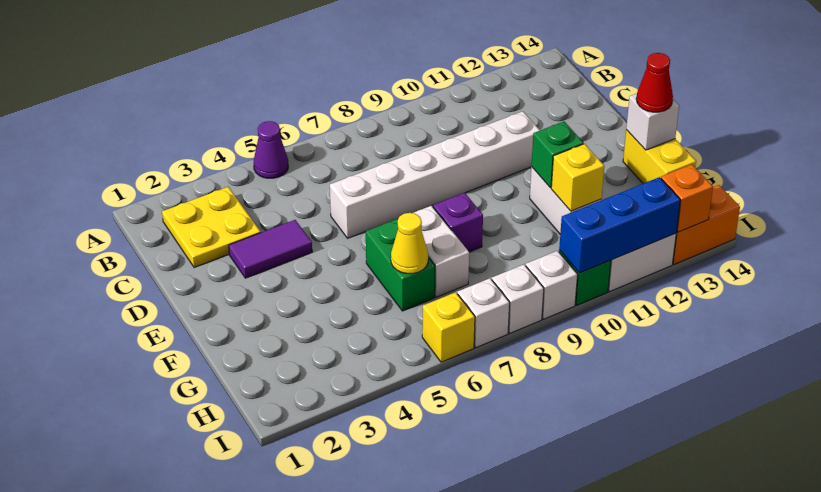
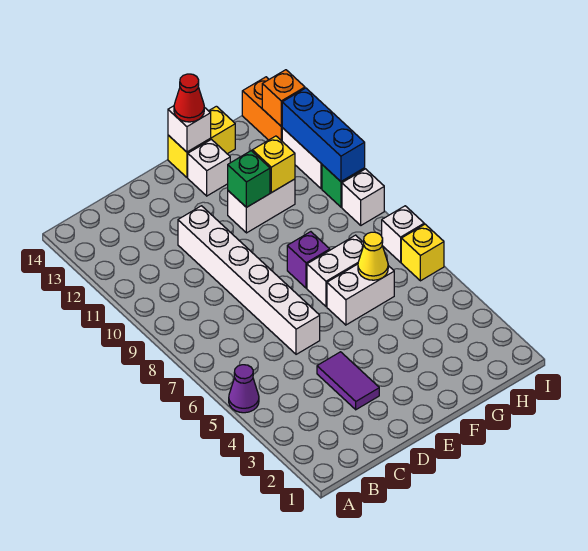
yellow 2x2 plate [162,187,261,268] -> none
green 1x2 brick [366,219,435,311] -> white 1x2 brick [327,264,394,325]
white 1x1 brick [492,265,544,333] -> white 1x1 brick moved to [188,139,230,196]

